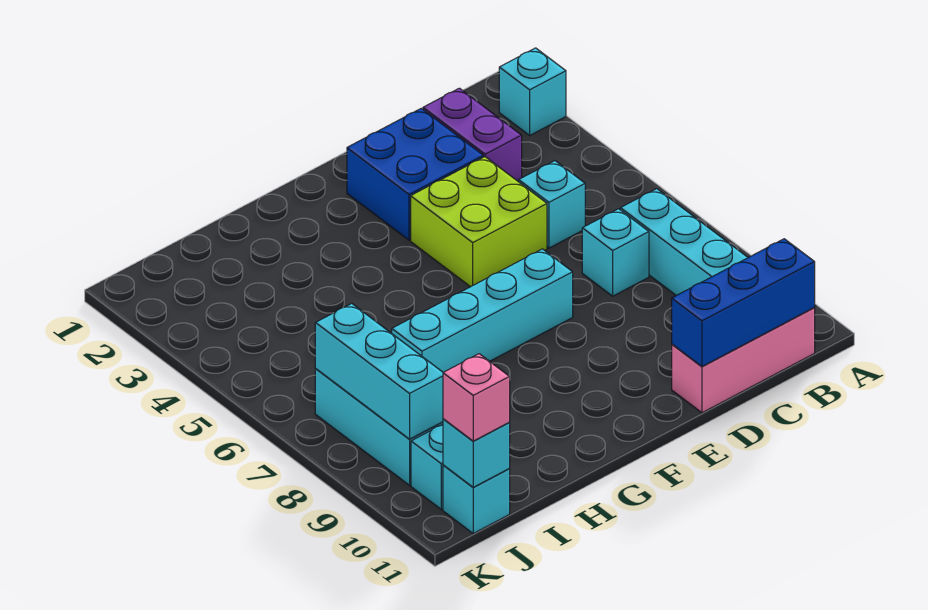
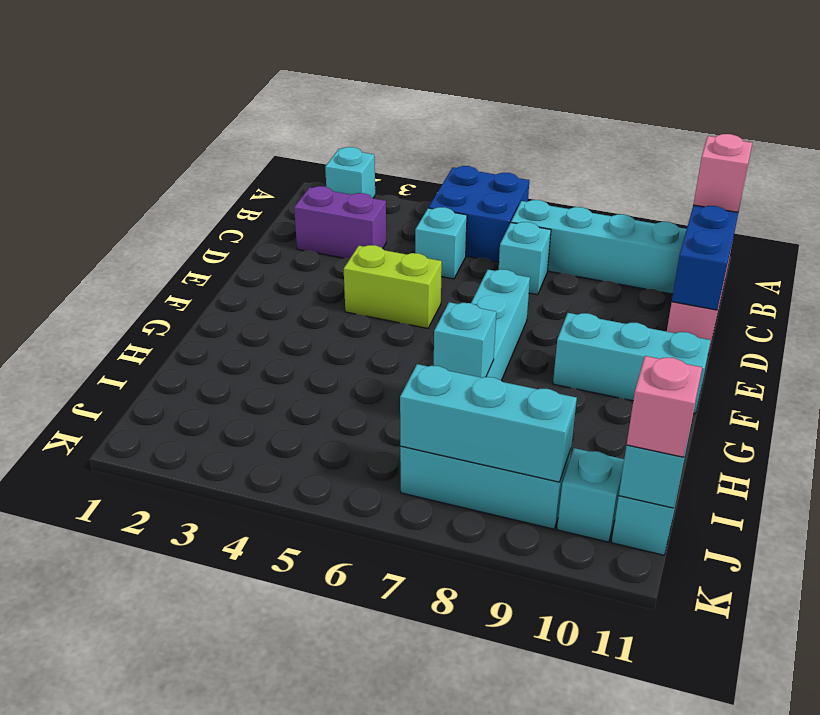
none -> pink 1x1 brick [693,134,752,212]
blue 2x2 brick [347,108,483,240] -> blue 2x2 brick moved to [429,166,529,262]
lime 2x2 brick [411,157,547,287] -> lime 1x2 brick [344,245,442,328]
none -> cyan 1x3 brick [553,313,711,414]
none -> cyan 1x1 brick [434,302,496,378]

